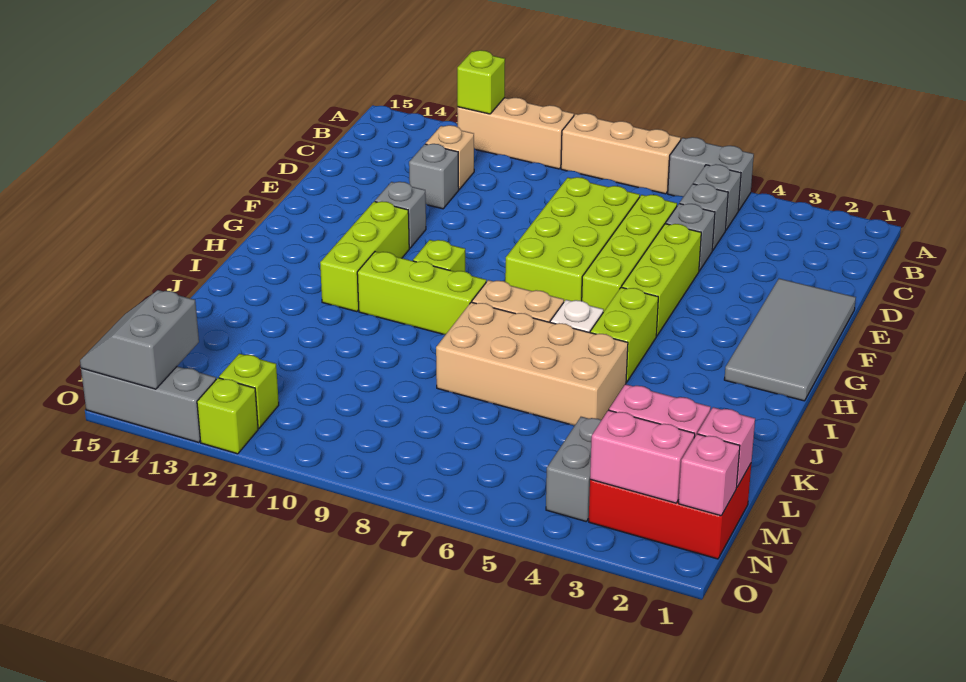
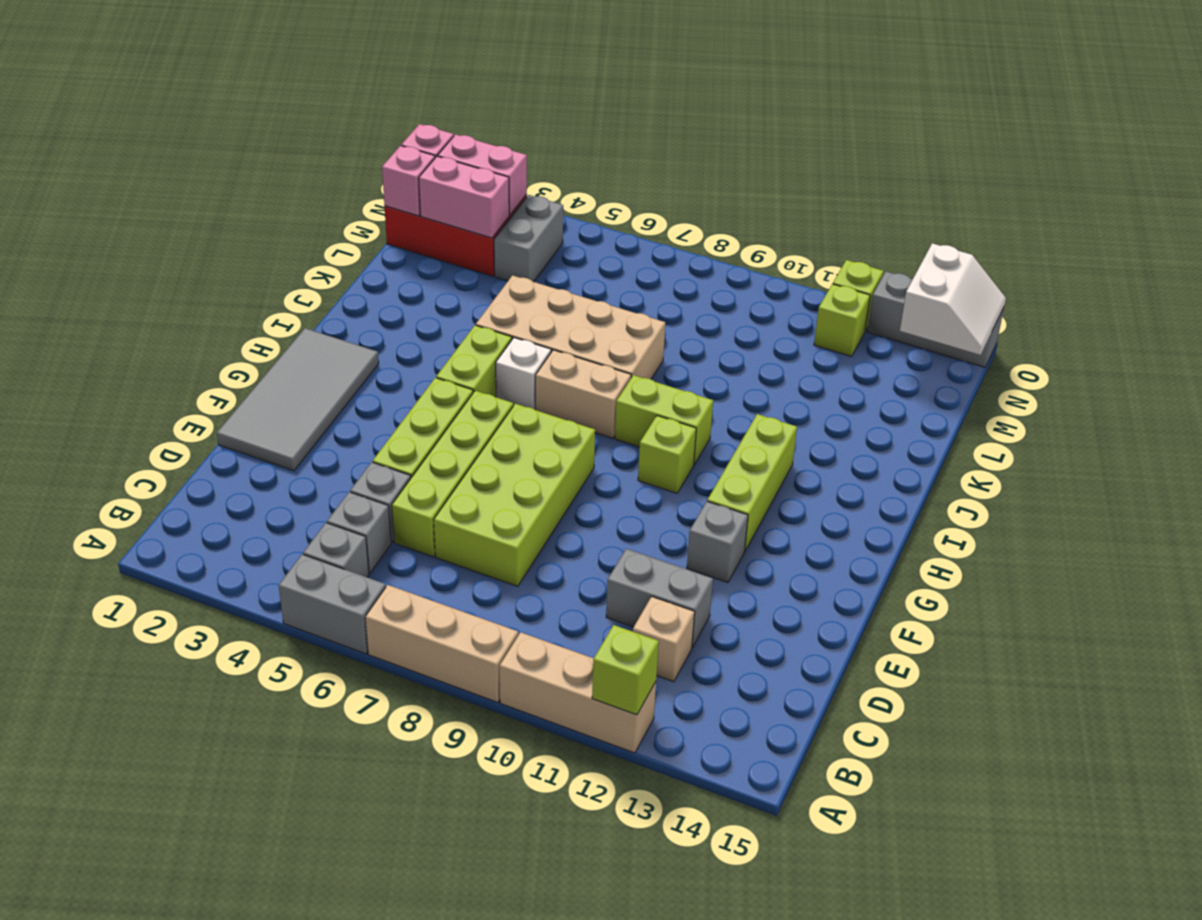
grey 1x1 brick [409,144,459,209] -> grey 1x2 brick [606,549,713,648]
lime 1x3 brick [357,252,486,335] -> lime 1x2 brick [615,375,713,465]
grey 2x2 slope [80,290,199,389] -> white 2x2 slope [900,243,1006,355]

